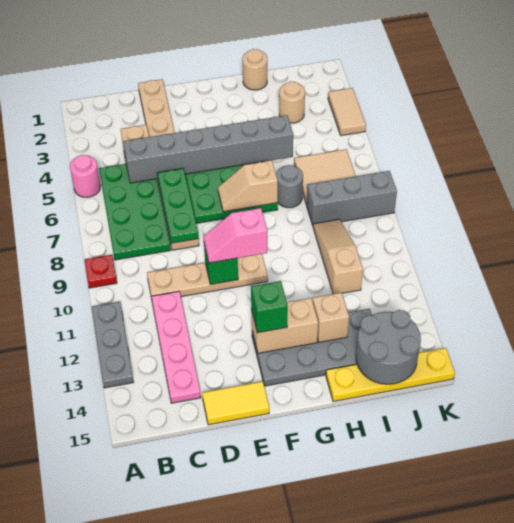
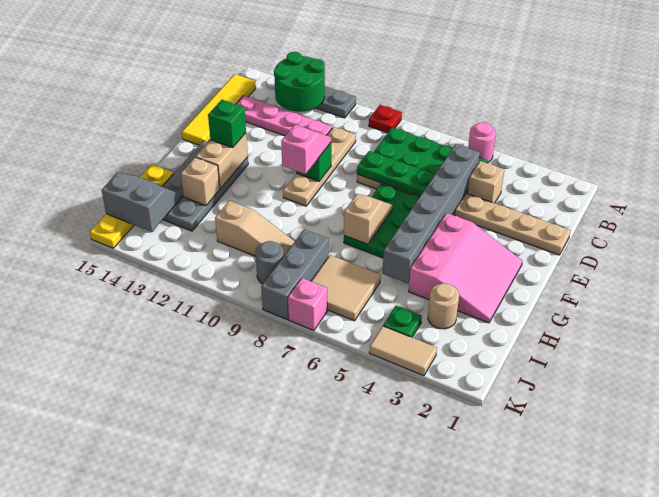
none -> green 2x2 round brick [274,52,325,112]
yellow 1x2 tile [202,382,269,425] -> yellow 1x4 tile [182,74,256,145]
none -> pink 3x3 slope [409,213,522,323]
tan 1x1 round brick [242,49,267,90] -> none
grey 1x1 round brick [276,165,303,208] -> grey 1x1 round brick moved to [256,241,284,284]
grey 2x2 round brick [356,310,421,384] -> grey 2x2 slope [102,173,182,232]
none -> green 1x1 plate [383,306,422,337]
none -> pink 1x1 brick [288,278,327,331]

